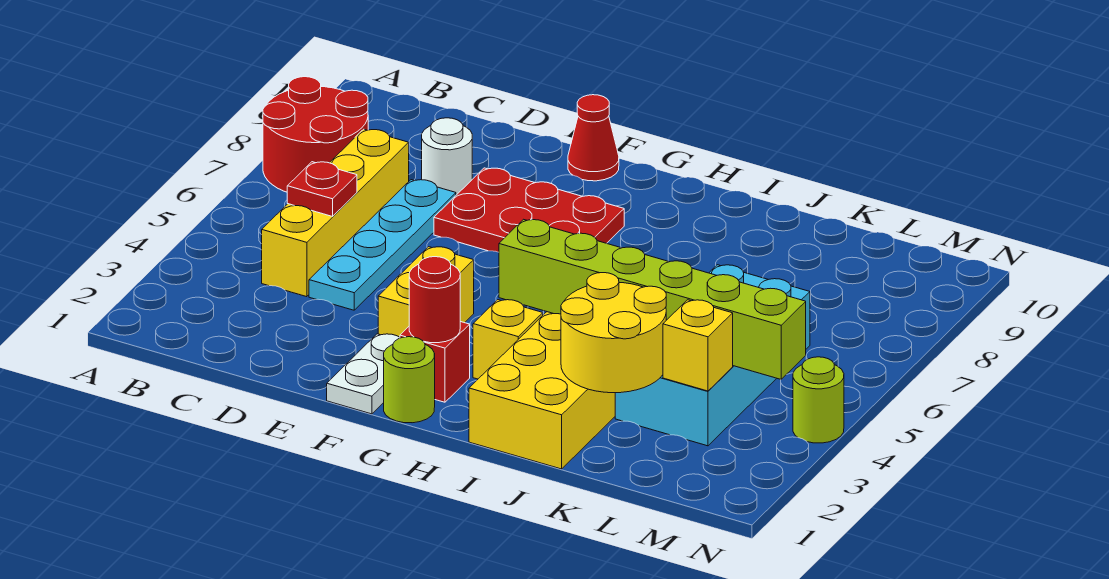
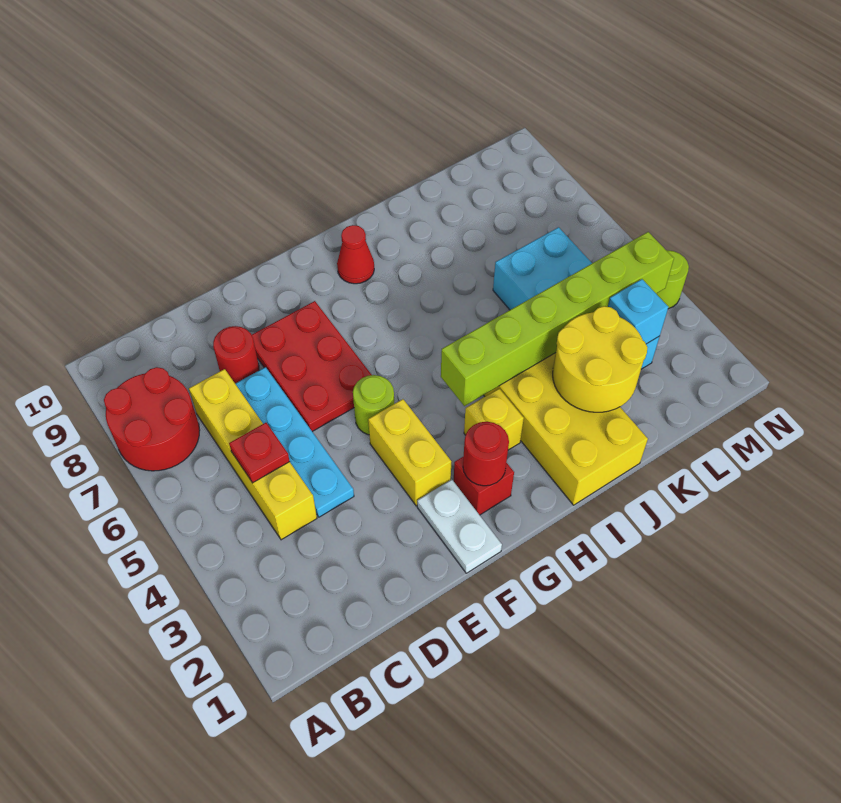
white 1x1 round brick [422,118,472,195] -> red 1x1 round brick [213,326,259,383]
red 2x3 plate [434,168,624,252] -> red 2x3 plate turned to [252,301,371,432]
red 1x1 cone [568,95,619,181] -> red 1x1 cone moved to [337,225,374,284]
lime 1x1 round brick [384,337,435,423] -> lime 1x1 round brick moved to [353,375,394,435]
yellow 1x1 brick [663,300,733,391] -> cyan 1x1 brick [608,279,668,344]

